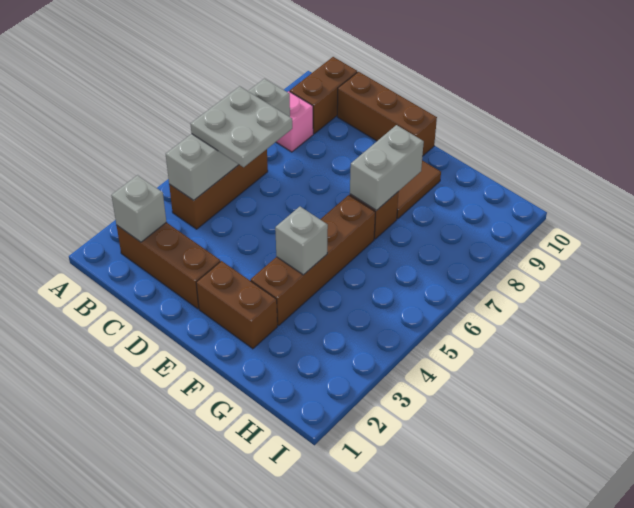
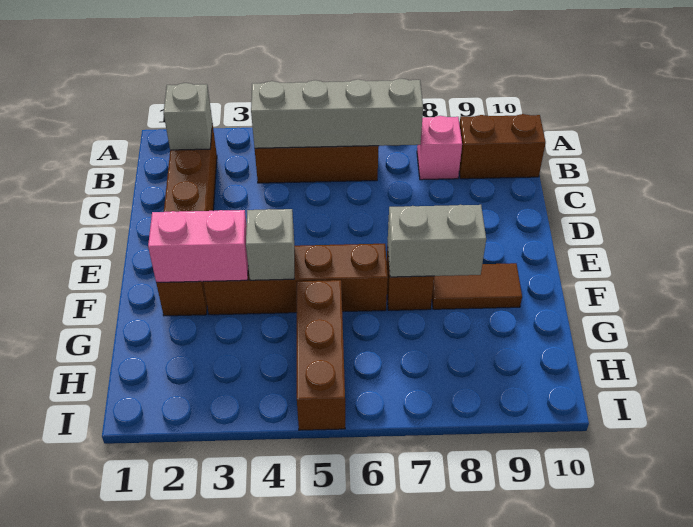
grey 2x2 plate [191,86,292,167] -> none
brown 1x3 brick [337,72,437,156] -> brown 1x3 brick moved to [297,280,345,430]
none -> pink 1x2 brick [148,210,248,282]

